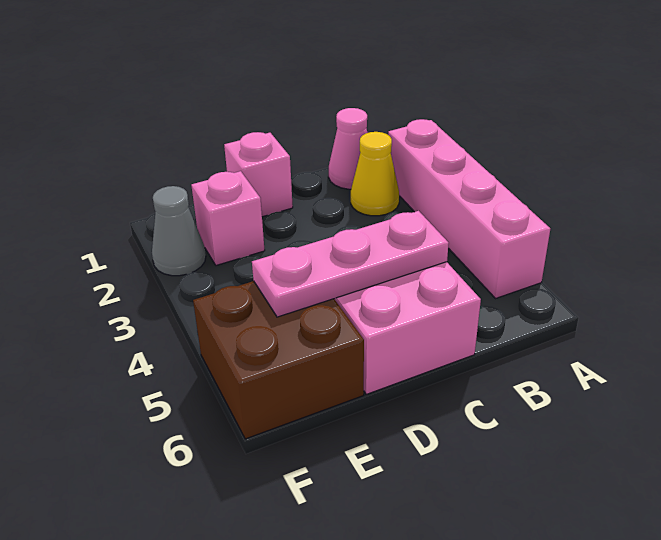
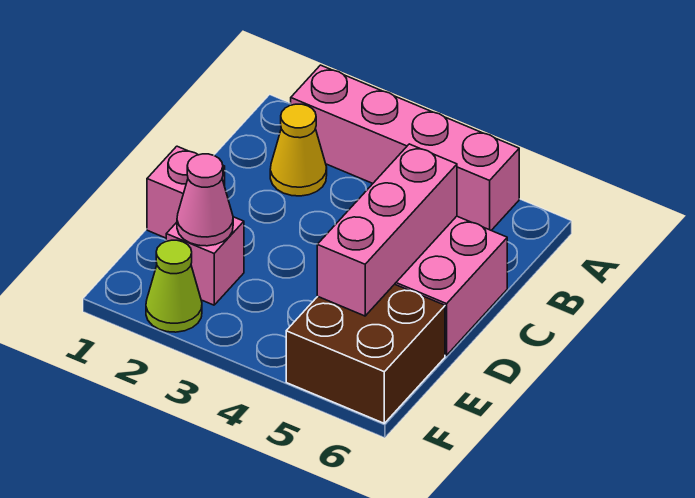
pink 1x1 cone [329,108,368,189] -> pink 1x1 cone moved to [177,154,233,246]
pink 1x3 plate [252,211,449,317] -> pink 1x3 brick [317,144,457,316]
grey 1x1 cone [152,186,206,276] -> lime 1x1 cone [146,240,202,332]

